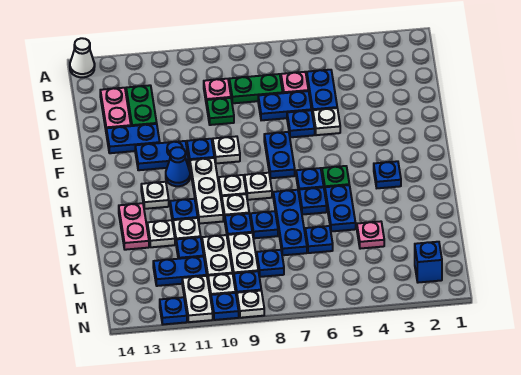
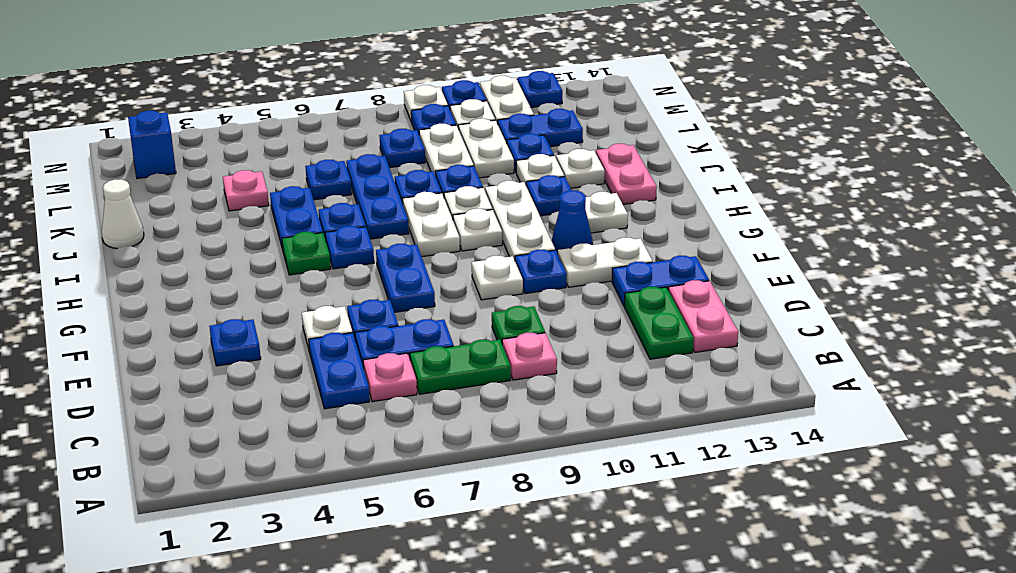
white 1x1 cone [70,38,95,77] -> white 1x1 cone moved to [102,180,144,249]
blue 1x2 plate [135,141,189,170] -> white 1x2 plate [558,238,653,287]
blue 1x1 plate [374,161,401,188] -> blue 1x1 plate moved to [209,319,261,366]
white 1x1 plate [245,173,272,200] -> white 1x2 plate [403,192,460,257]

